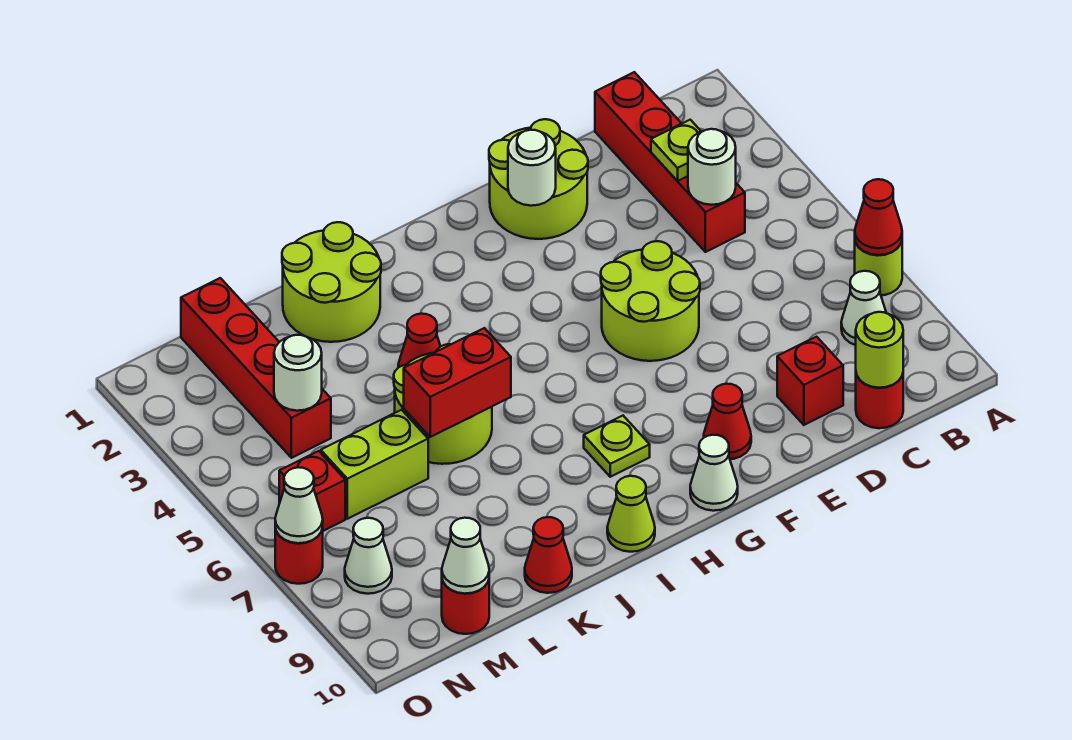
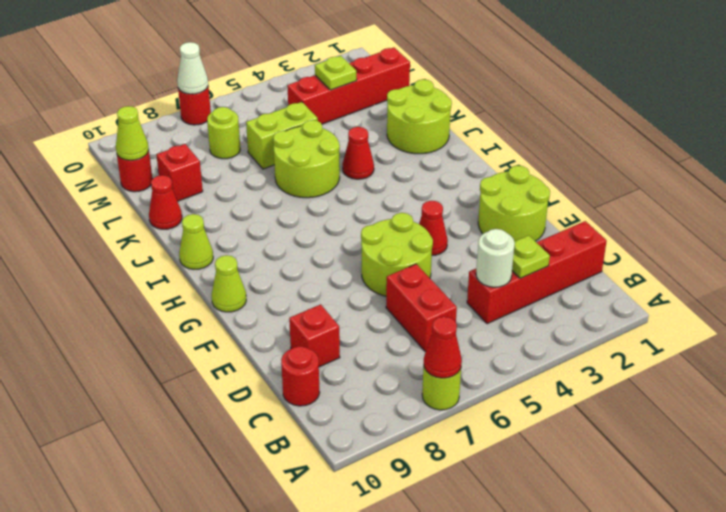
white 1x1 cone [841,271,886,345] -> none
lime 1x1 round brick [856,312,903,388] -> lime 1x1 round brick moved to [207,107,240,159]
white 1x1 round brick [508,130,556,206] -> none
red 1x1 cone [704,384,751,459] -> red 1x1 cone moved to [419,201,448,255]
white 1x1 cone [690,435,738,511] -> lime 1x1 cone [212,255,246,312]
lime 1x1 plate [584,416,650,477] -> lime 1x1 plate moved to [315,56,357,90]
red 1x2 brick [404,328,511,437] -> red 1x2 brick moved to [386,264,457,352]
lime 1x2 brick [321,410,428,519] -> lime 1x2 brick turned to [246,102,318,169]
white 1x1 round brick [274,335,322,411] -> none
white 1x1 cone [442,518,489,594] -> lime 1x1 cone [116,106,149,160]
red 1x1 brick [279,451,345,531] -> red 1x1 brick moved to [156,144,203,201]
white 1x1 cone [345,518,392,594] -> none

